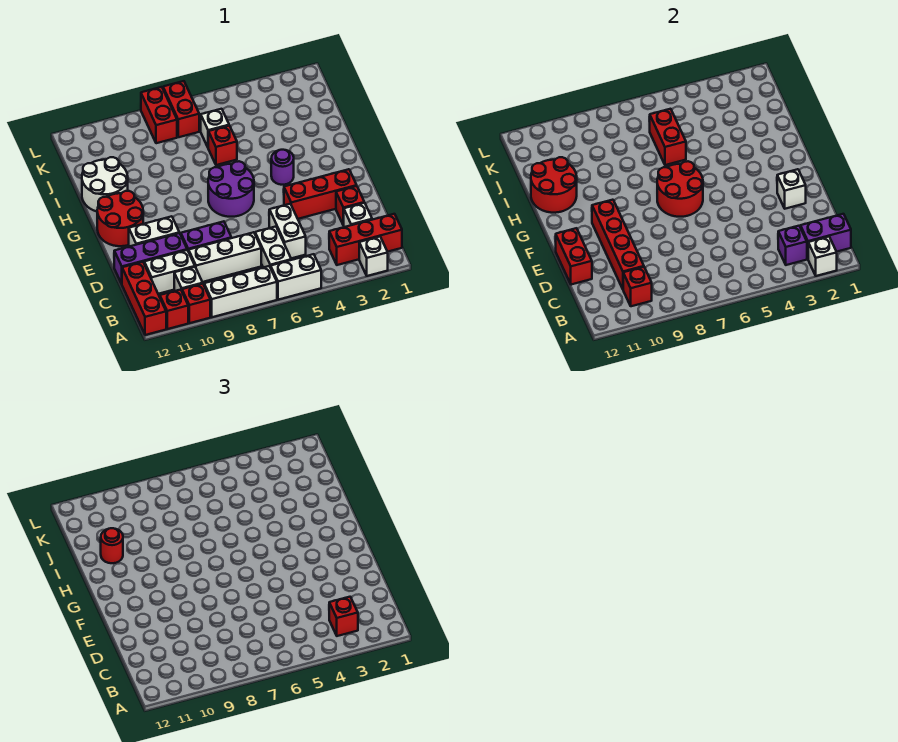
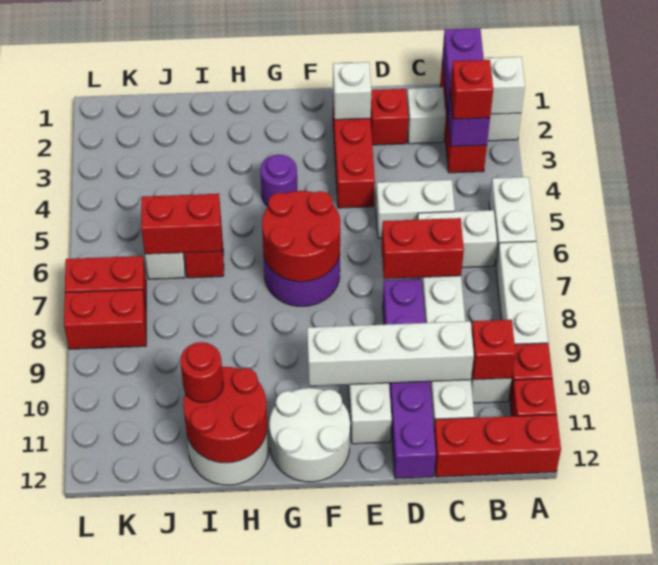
red 1x4 brick [592,200,644,289] -> white 1x4 brick [307,321,474,386]
red 1x2 brick [556,228,592,285] -> red 1x2 brick moved to [381,218,464,279]
red 2x2 round brick [97,191,143,246] -> white 2x2 round brick [269,388,350,482]

